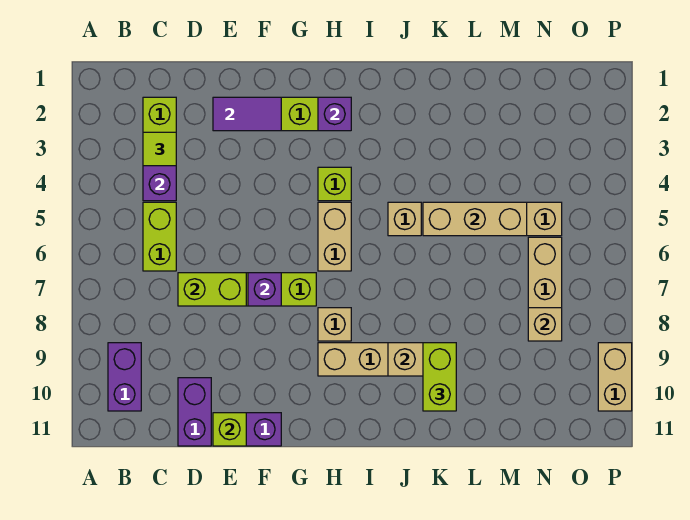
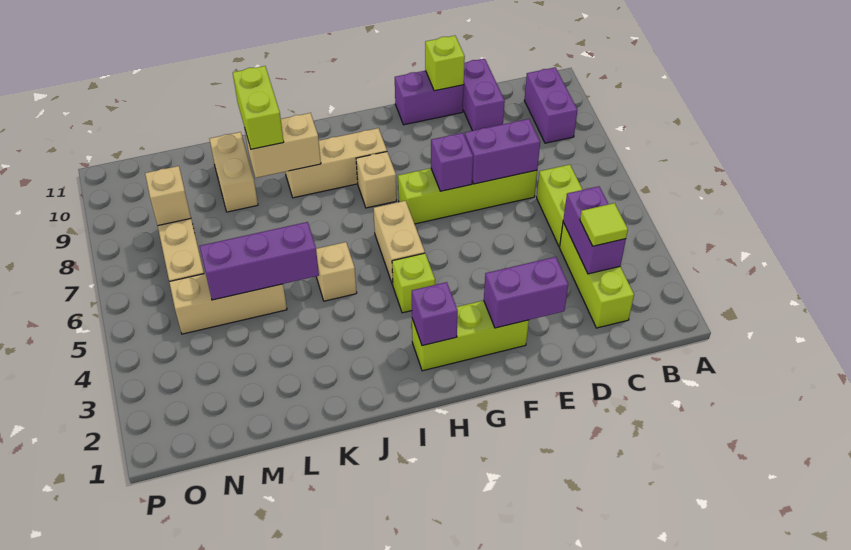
lime 1x2 brick [178,273,246,306] -> purple 1x2 brick [465,119,540,184]
purple 1x2 tile [213,97,281,131] -> purple 1x2 brick [484,257,568,328]
tan 1x3 brick [423,202,527,236] -> purple 1x3 brick [199,222,319,300]
tan 1x2 brick [598,343,632,411] -> tan 1x2 brick moved to [210,132,258,212]

